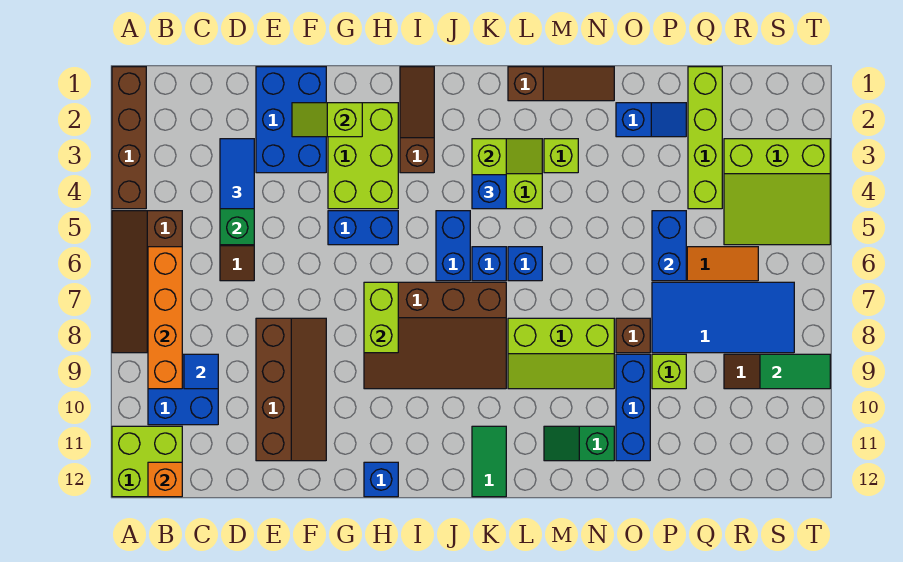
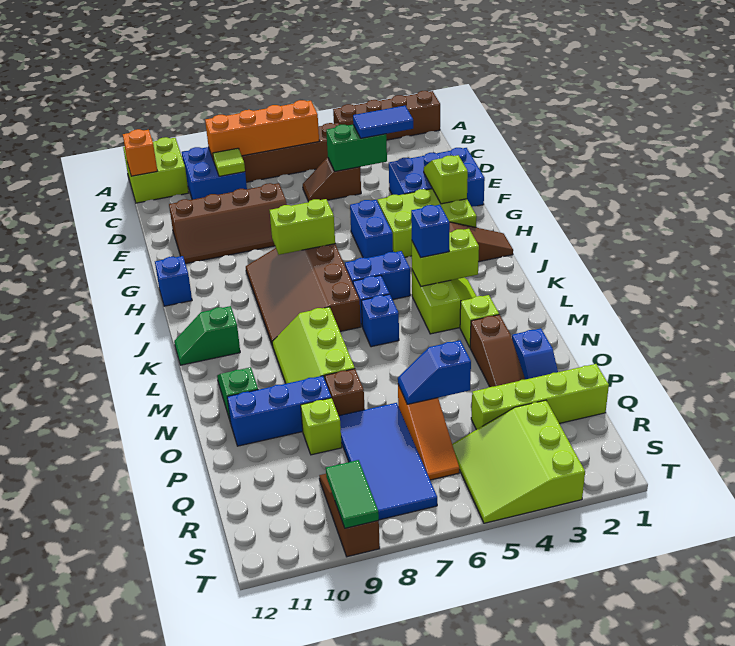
blue 1x1 tile [184,354,218,389] -> lime 1x1 tile [213,148,245,176]
green 1x2 tile [472,426,506,497] -> green 1x2 slope [174,306,240,365]
brown 1x3 slope [508,67,614,101] -> brown 1x3 slope moved to [470,315,525,387]
blue 1x2 brick [652,211,686,281] -> blue 1x2 slope [398,340,471,404]

